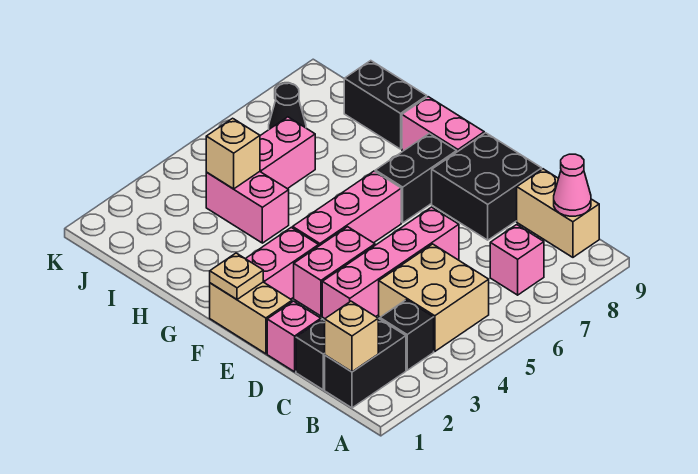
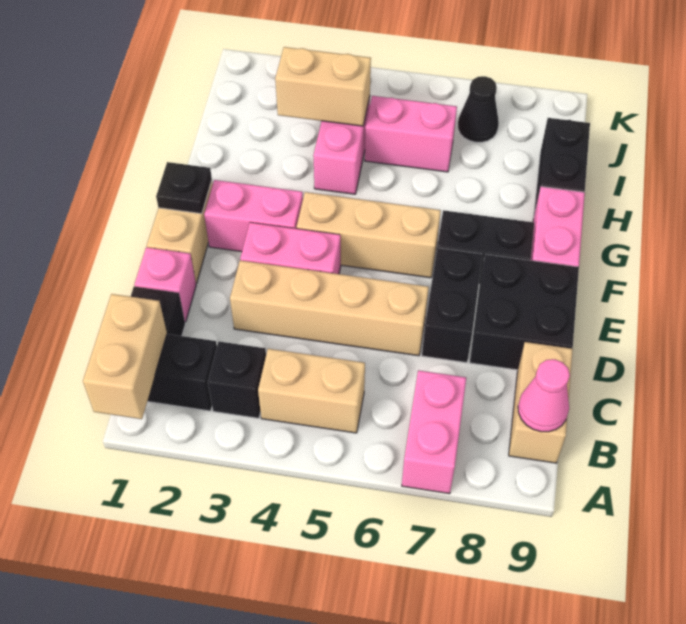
tan 1x1 brick [325,301,378,372] -> tan 1x2 brick [83,294,167,419]
tan 2x2 brick [379,244,489,351] -> tan 1x2 brick [258,349,365,433]
pink 1x1 brick [490,225,544,295] -> pink 1x2 brick [402,370,466,494]
pink 1x4 brick [322,207,459,318] -> tan 1x4 brick [230,260,429,356]
none -> black 1x2 brick [422,248,483,363]
tan 1x1 plate [210,253,263,299] -> black 1x1 plate [156,162,212,214]
pink 1x3 brick [293,171,401,246] -> tan 1x3 brick [297,192,441,278]
tan 1x1 brick [206,118,260,189] -> tan 1x2 brick [275,47,371,126]

